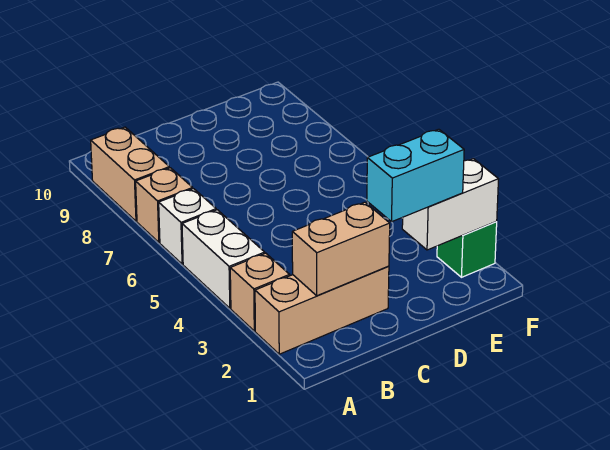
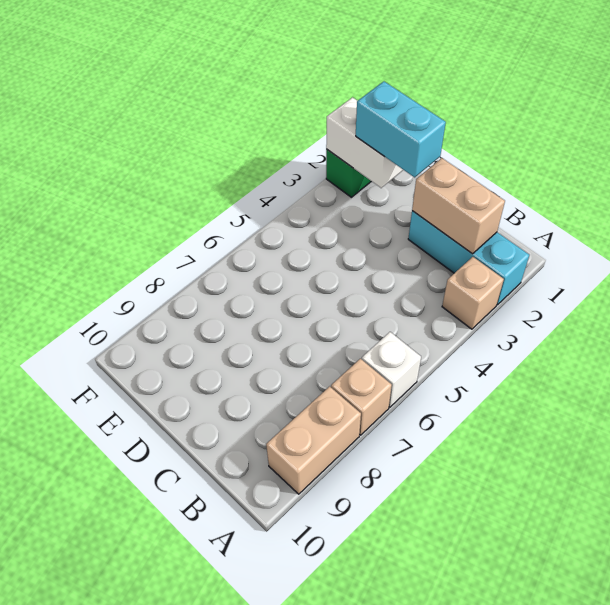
tan 1x3 brick [255,266,389,354] -> cyan 1x3 brick [408,211,529,305]
white 1x2 brick [182,210,265,308] -> none

